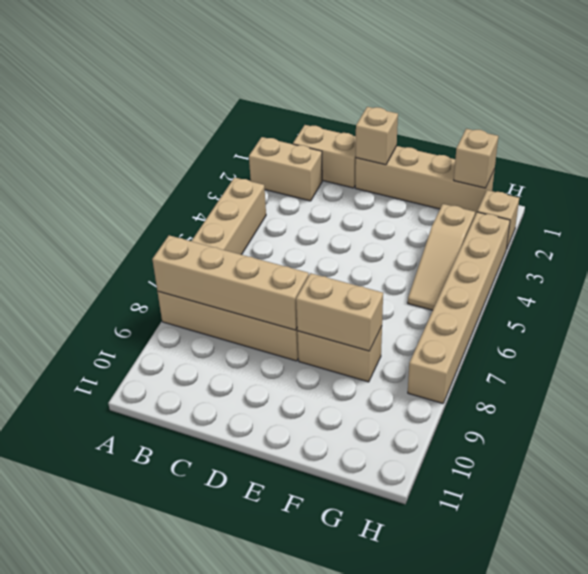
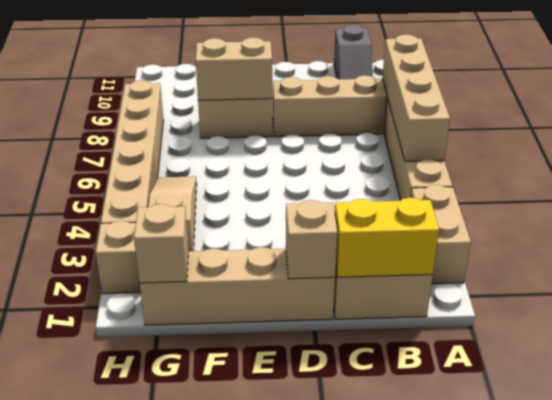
tan 1x2 brick [249,137,322,201] -> tan 1x2 brick turned to [411,185,471,284]
tan 1x4 brick [152,235,309,330] -> tan 1x4 brick turned to [382,34,450,161]
none -> yellow 1x2 brick [335,197,439,277]
none -> grey 1x2 slope [334,25,373,79]

